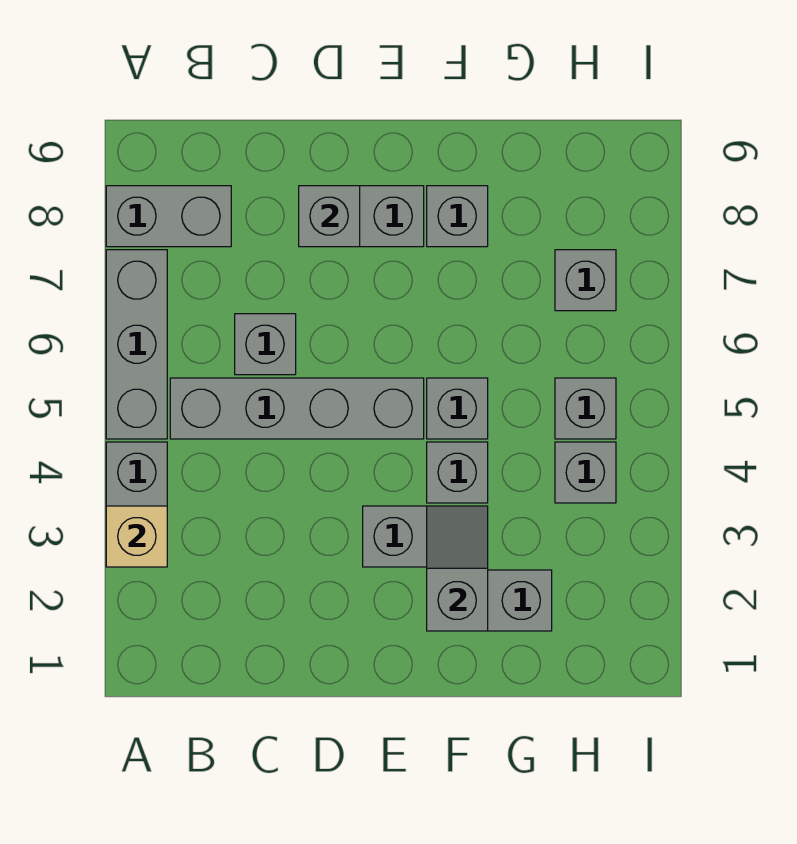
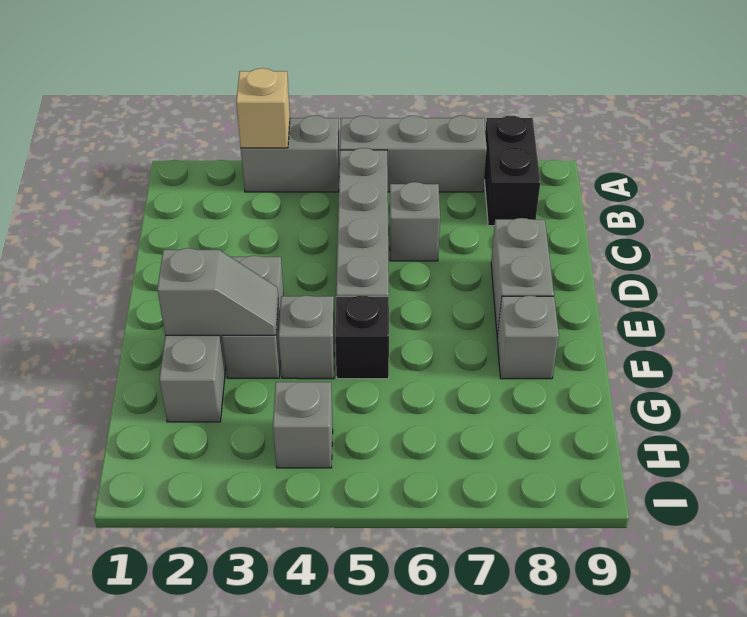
grey 1x2 brick [106,186,231,247] -> black 1x2 brick [484,116,540,226]
grey 1x1 brick [299,186,360,247] -> none
grey 1x1 brick [427,378,488,439] -> black 1x1 brick [335,296,389,379]
grey 1x1 brick [555,378,616,439] -> none
grey 1x1 brick [555,250,616,311] -> none

